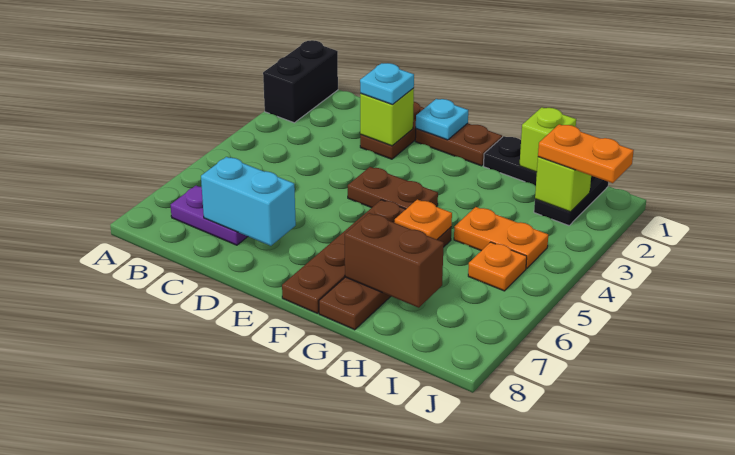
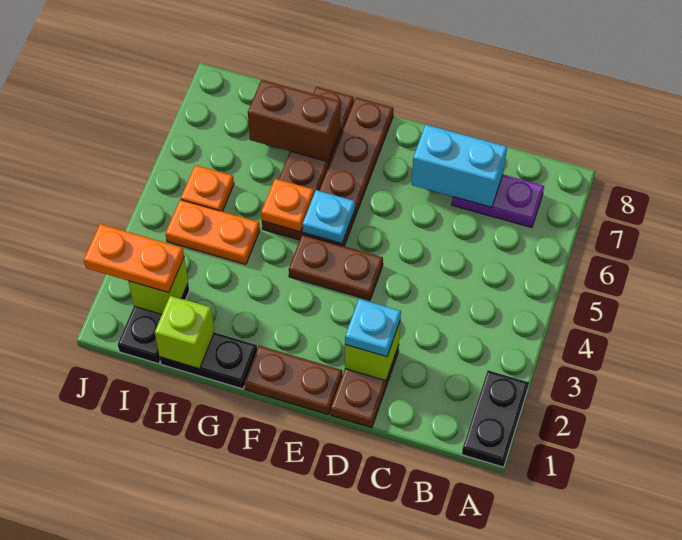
black 1x2 brick [263,40,338,123] -> black 1x2 plate [462,370,529,467]
cyan 1x1 plate [416,99,468,140] -> cyan 1x1 plate moved to [303,190,355,244]

